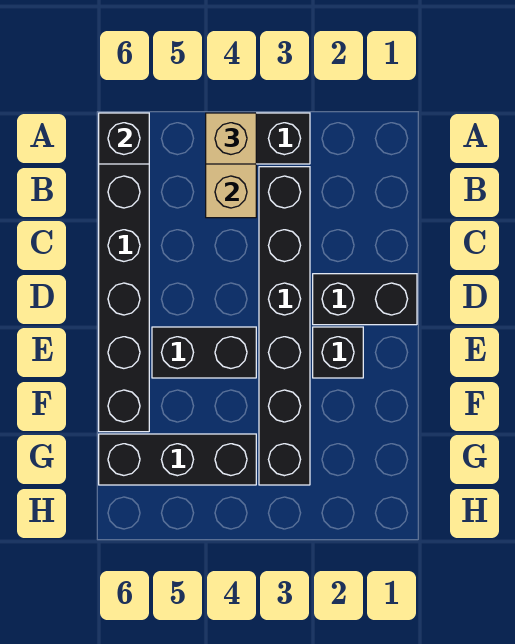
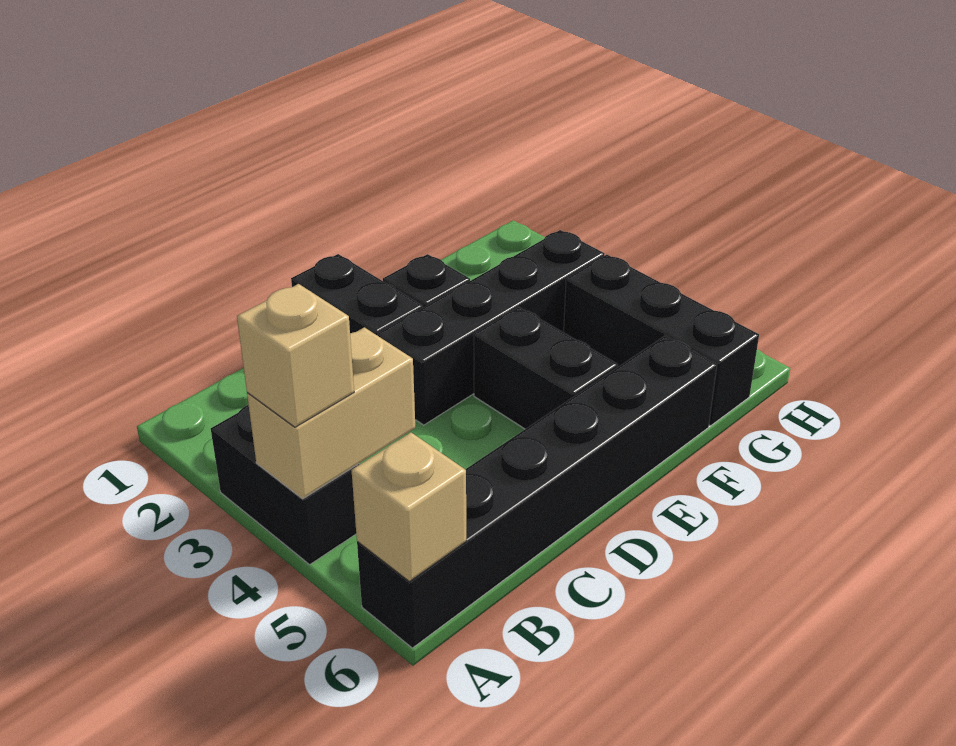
black 1x1 brick [99,113,149,164] -> tan 1x1 brick [352,433,466,582]
black 1x6 brick [259,167,310,485] -> black 1x4 brick [377,230,604,425]

